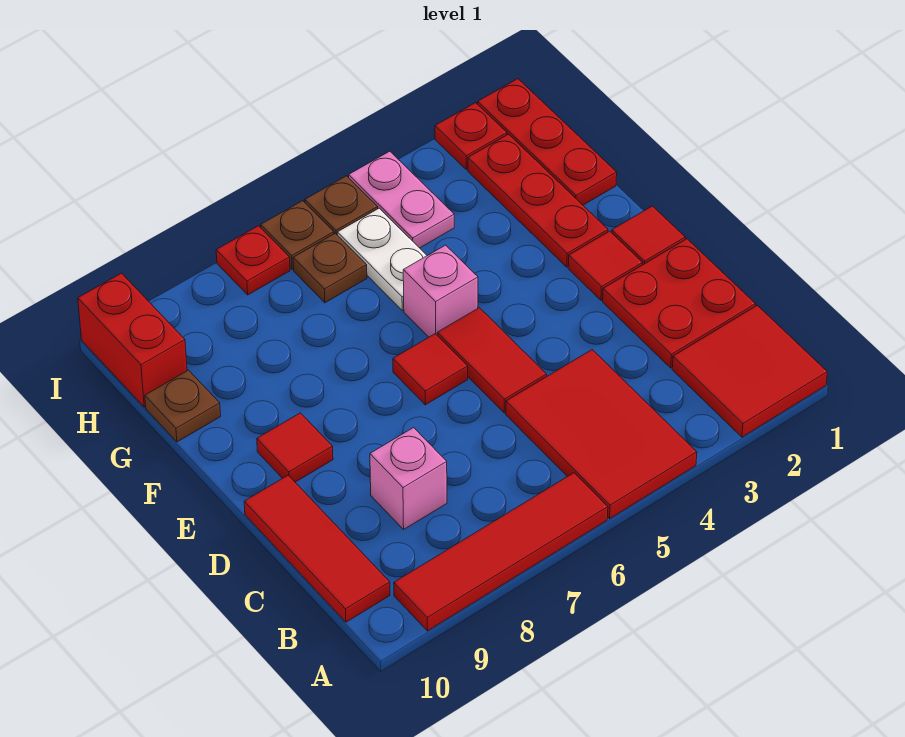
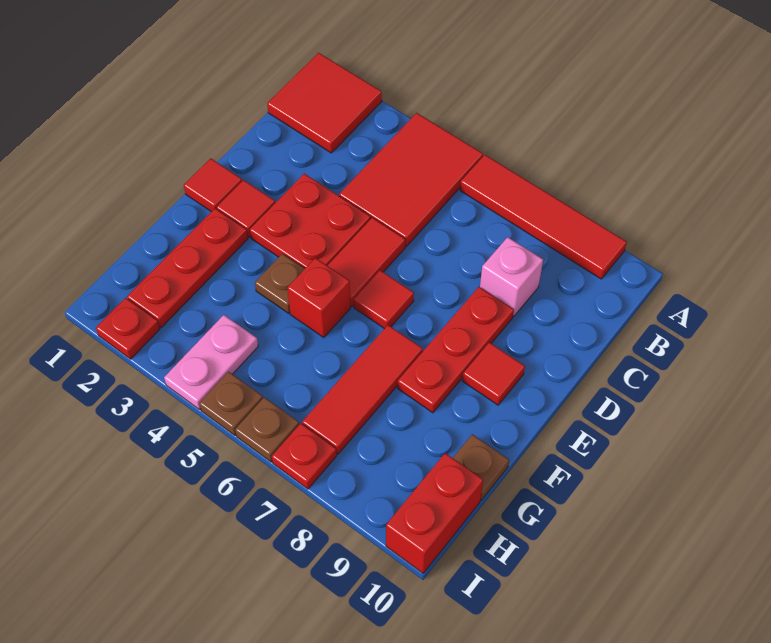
red 1x3 tile [244,475,390,622] -> red 1x3 tile moved to [302,325,423,454]
red 2x2 plate [603,239,756,368] -> red 2x2 plate moved to [250,174,371,269]
pink 1x1 brick [403,245,478,337] -> red 1x1 brick [287,258,351,337]
red 1x3 plate [478,79,617,205] -> red 1x3 plate moved to [398,287,514,413]
white 1x2 plate [337,208,427,310] -> none
brown 1x1 plate [293,233,367,303] -> brown 1x1 plate moved to [255,254,304,313]

